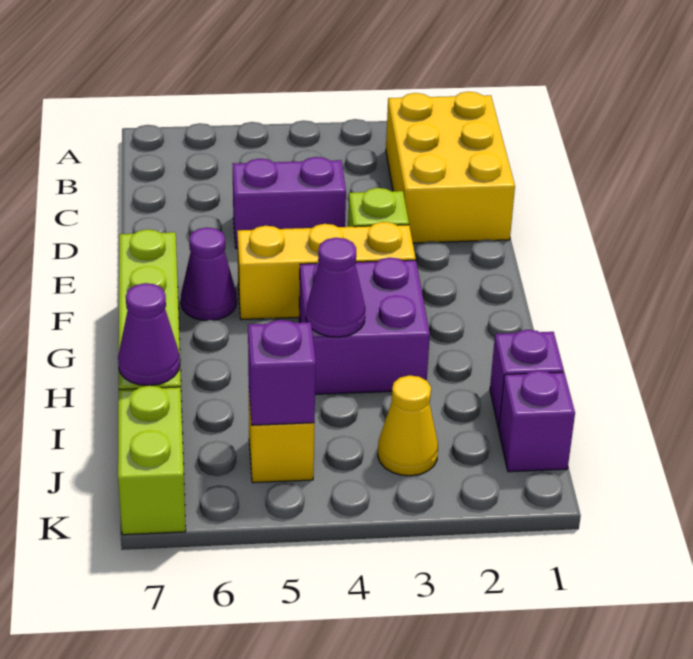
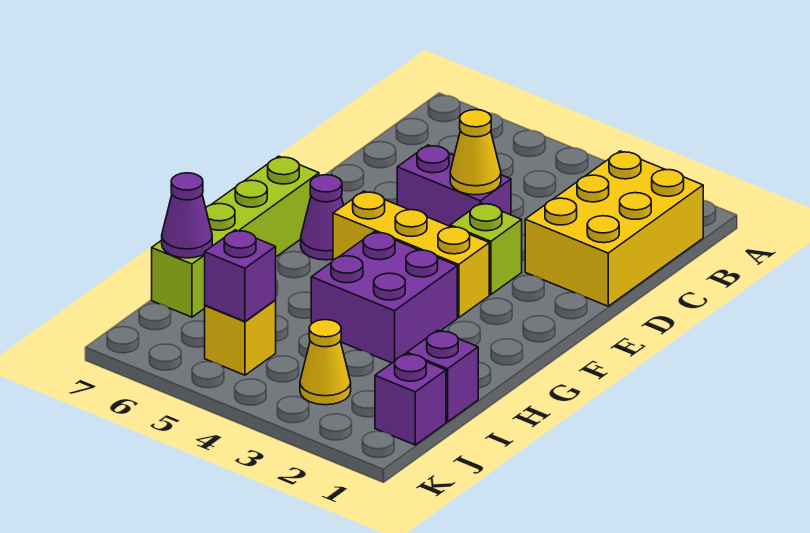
none -> yellow 1x1 cone [450,110,501,195]
purple 1x1 cone [306,238,365,337] -> none
lime 1x2 brick [118,385,186,535] -> none

